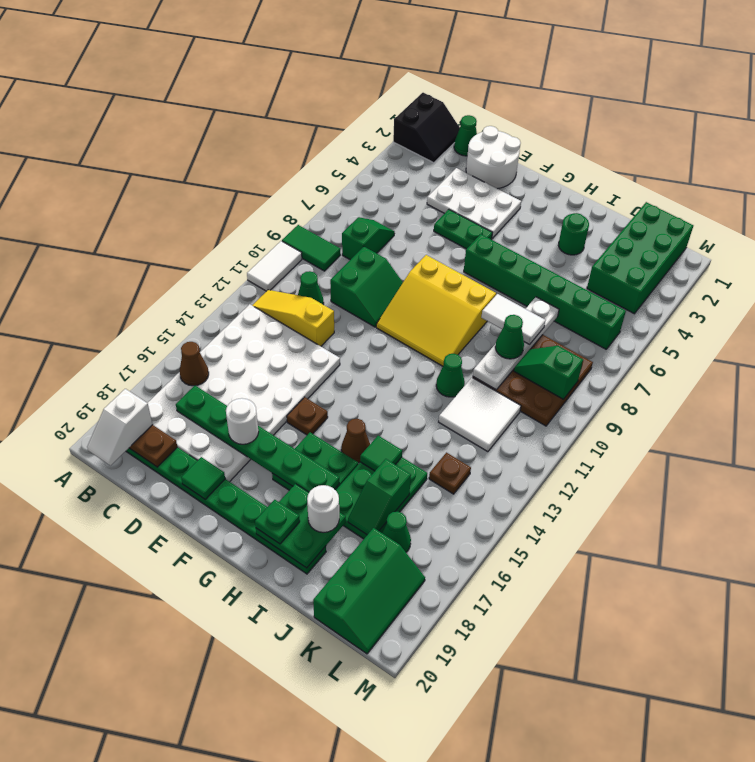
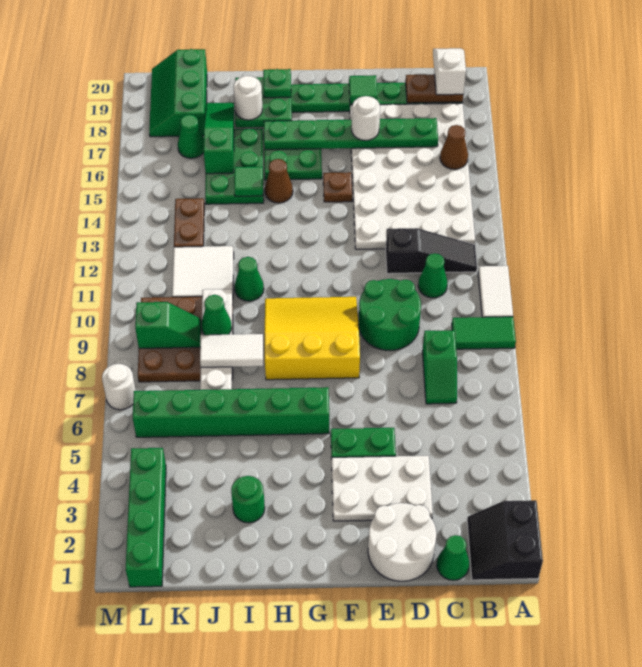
yellow 1x3 slope [252,290,334,346] -> black 1x3 slope [386,228,477,274]
green 2x2 slope [330,247,403,327] -> green 2x2 round brick [359,279,421,351]
green 1x2 slope [348,459,411,535] -> green 1x3 slope [204,103,234,174]
green 2x4 brick [587,202,693,314] -> green 1x4 brick [126,448,166,587]
brown 1x1 plate [429,453,471,494] -> brown 1x2 plate [174,198,204,247]
none -> white 1x1 round brick [102,364,136,410]

